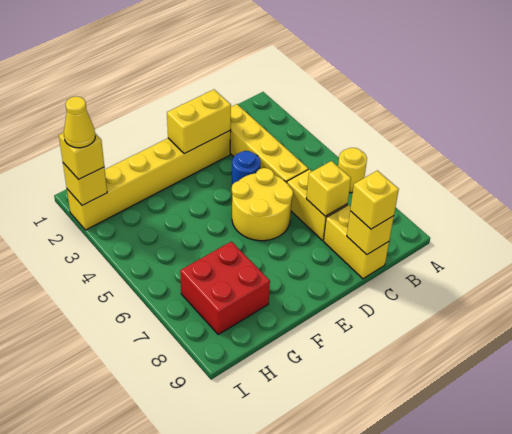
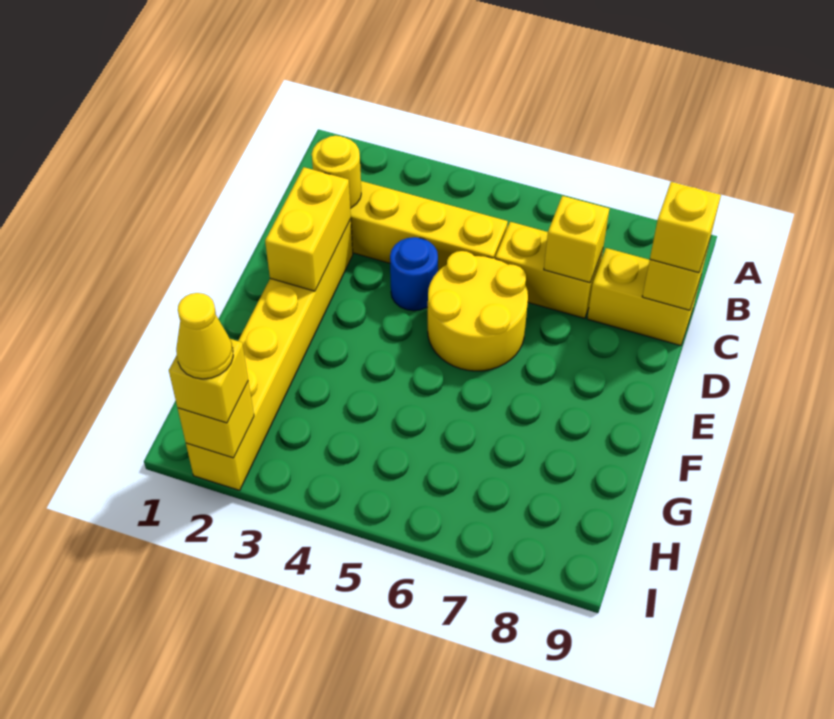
yellow 1x1 round brick [338,148,367,193] -> yellow 1x1 round brick moved to [312,136,361,208]
red 2x2 brick [180,241,270,334] -> none

